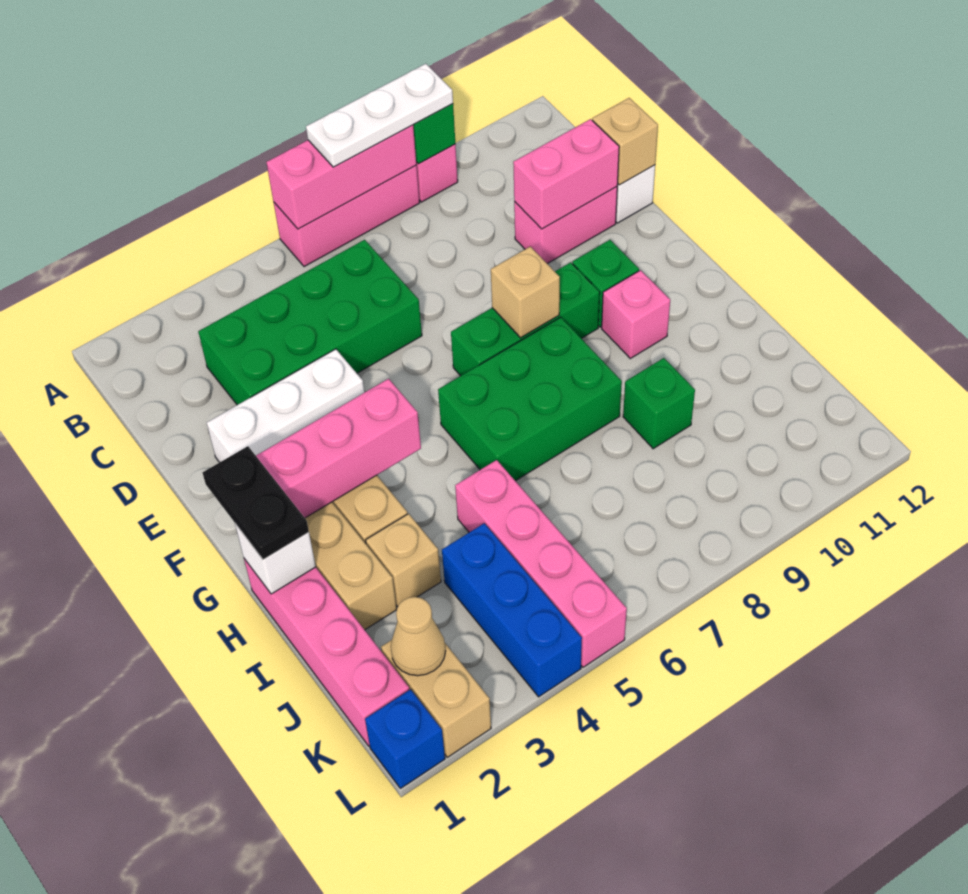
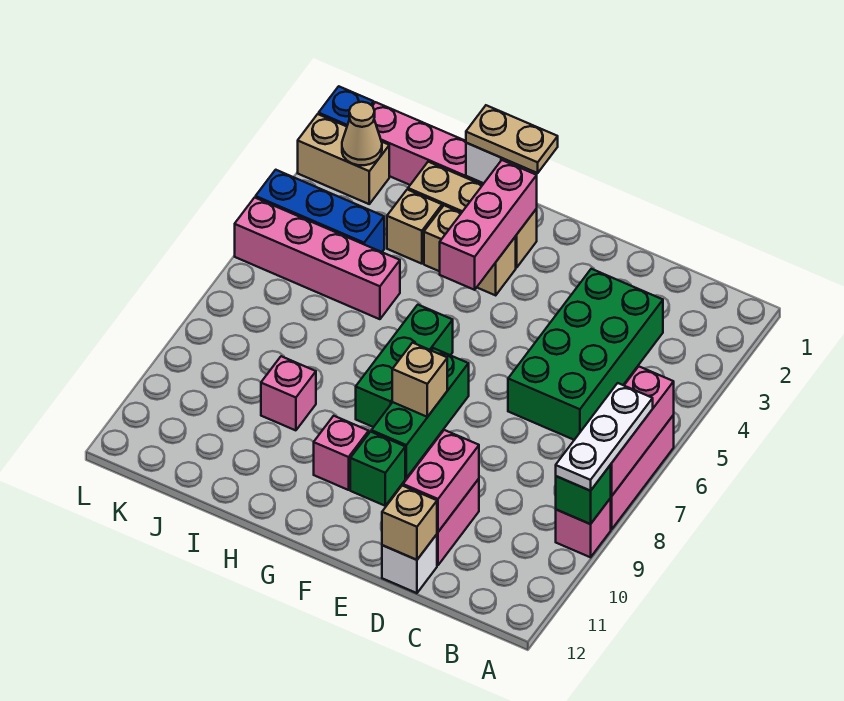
white 1x3 brick [207,349,364,462] -> none
black 1x2 plate [202,446,309,559] -> tan 1x2 plate [466,105,558,173]
green 2x3 brick [438,317,622,481] -> green 1x3 brick [356,305,453,427]
green 1x1 brick [623,358,695,449] -> pink 1x1 brick [261,356,316,430]

